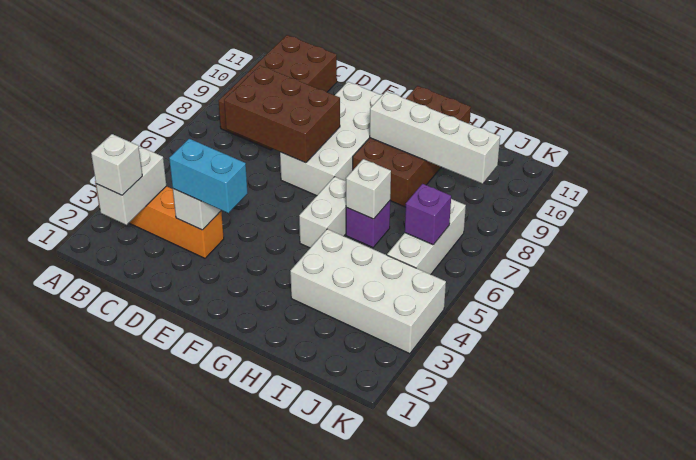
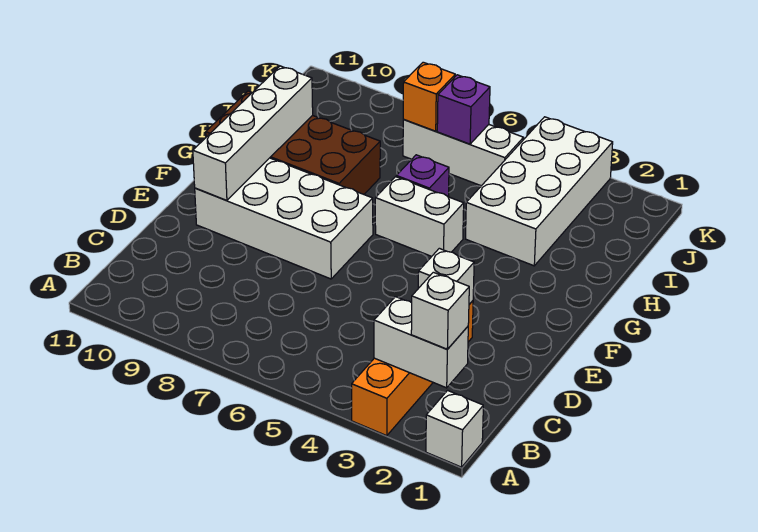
brown 2x4 brick [219,35,337,150] -> none
brown 2x3 brick [224,66,340,163] -> none
cyan 1x2 brick [169,139,248,213] -> none
white 1x4 brick [370,91,500,184] -> white 1x4 brick moved to [193,66,313,201]
white 1x1 brick [346,159,391,219] -> white 1x1 brick moved to [426,390,483,467]
none -> orange 1x1 brick [403,62,455,131]

